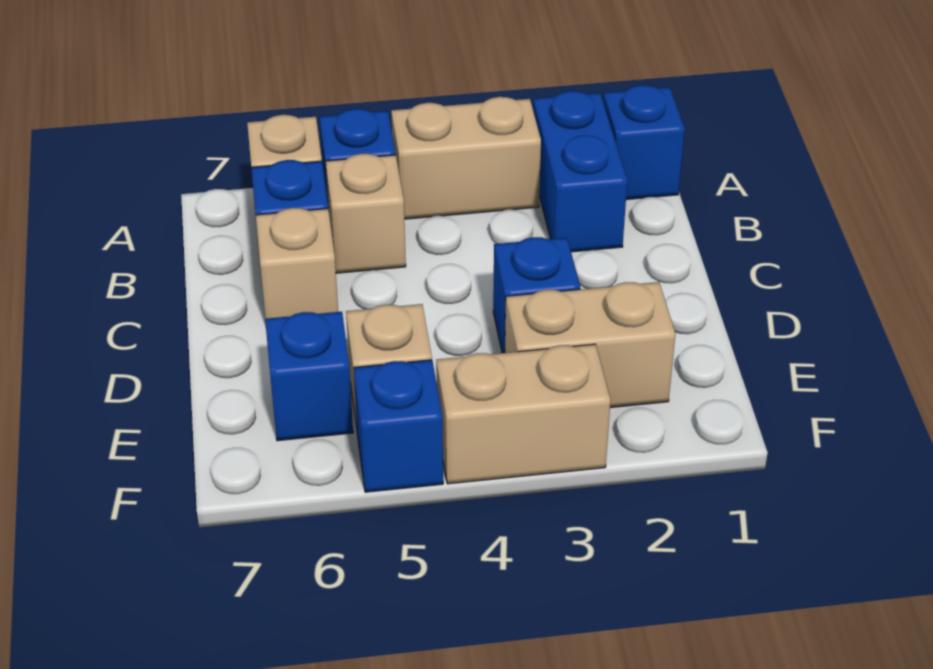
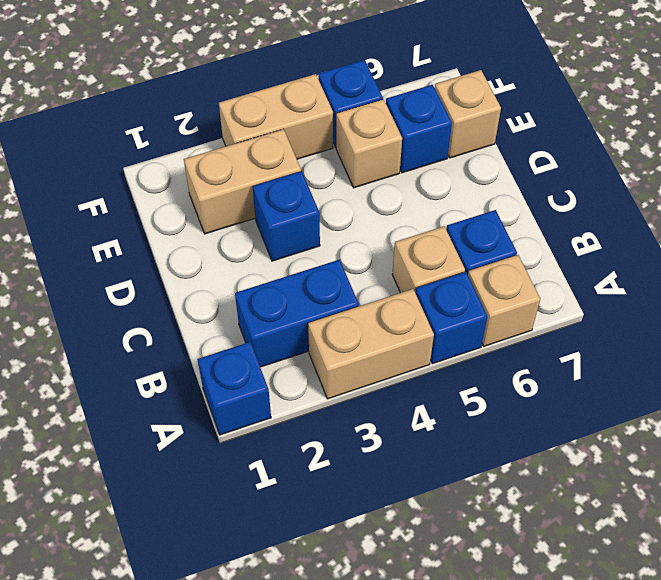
blue 1x2 brick [533,91,627,252] -> blue 1x2 brick turned to [235,260,359,367]
tan 1x1 brick [256,208,338,319] -> tan 1x1 brick moved to [435,70,501,158]

